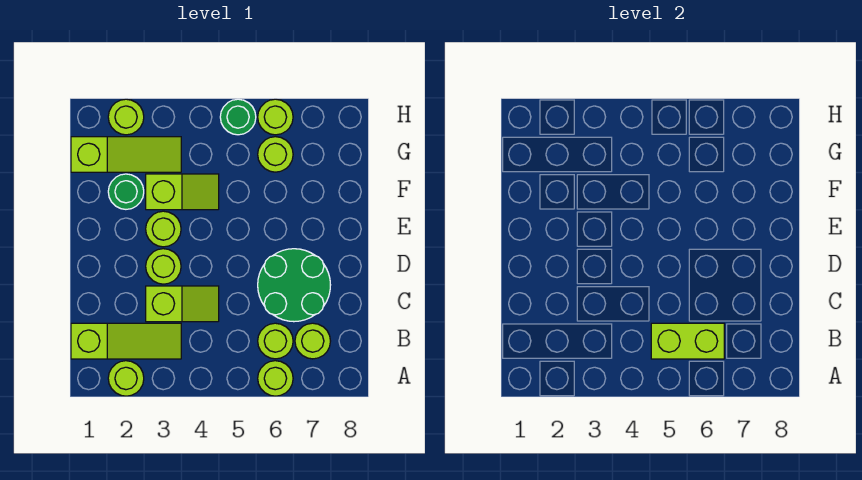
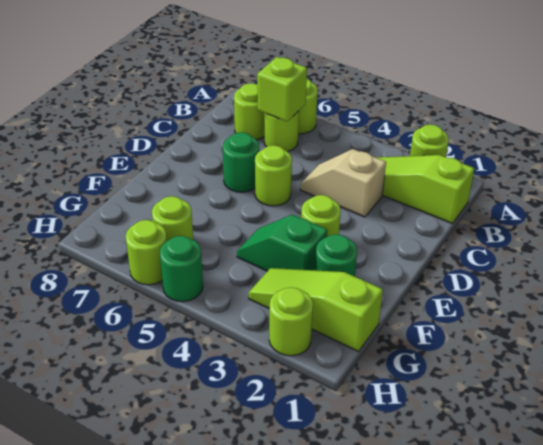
lime 1x2 brick [651,323,724,359] -> lime 1x1 brick [257,57,307,121]
lime 1x2 slope [146,286,219,322] -> tan 1x2 slope [300,149,386,217]
green 2x2 round brick [258,249,330,322] -> green 1x1 round brick [223,132,259,192]
lime 1x1 round brick [146,249,181,284] -> lime 1x1 round brick moved to [255,145,292,206]
lime 1x2 slope [146,174,219,210] -> green 1x2 slope [237,215,327,271]

